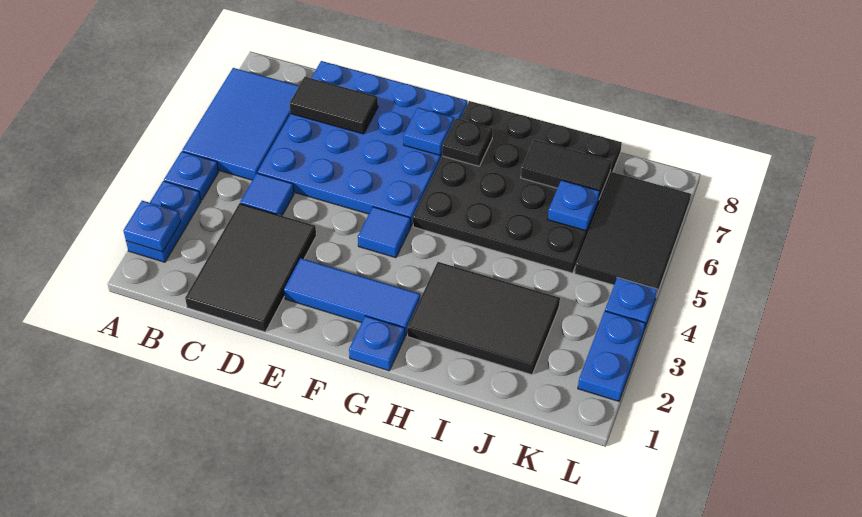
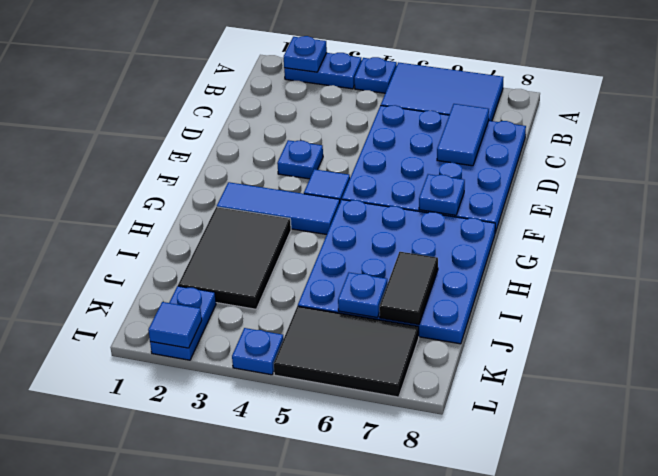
black 2x3 tile [185,203,316,332] -> none
blue 1x1 tile [240,173,294,216] -> blue 1x1 tile moved to [148,302,202,348]
black 1x2 tile [289,77,378,134] -> blue 1x2 tile [437,104,489,166]
blue 1x3 tile [284,258,420,336] -> blue 1x3 tile turned to [217,182,340,234]
blue 1x1 plate [349,316,405,371] -> blue 1x1 plate moved to [277,140,323,179]
black 4x4 plate [413,101,622,273] -> blue 4x4 plate [298,200,495,344]
black 1x1 plate [442,118,493,166] -> none
blue 1x2 plate [578,311,645,401] -> blue 1x2 plate turned to [150,286,216,360]

